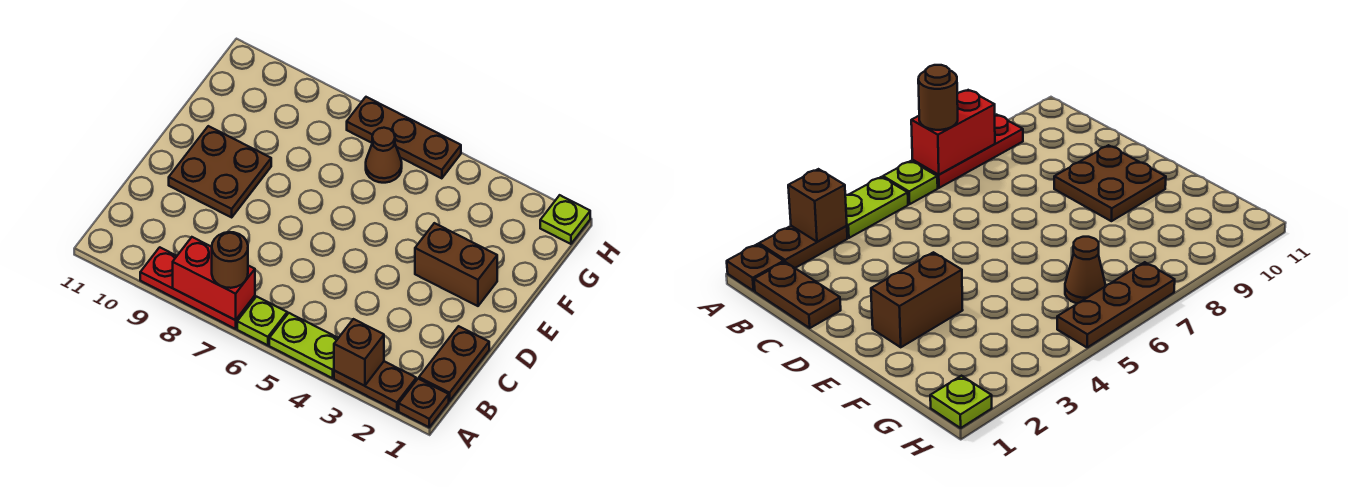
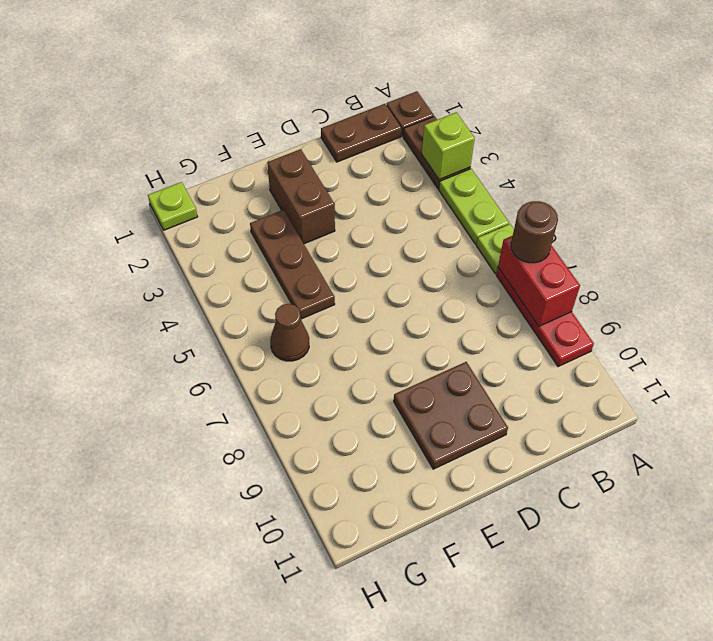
brown 1x1 brick [334,319,384,386] -> lime 1x1 brick [422,112,475,180]
brown 1x3 plate [347,97,461,178] -> brown 1x3 plate moved to [250,210,335,319]

